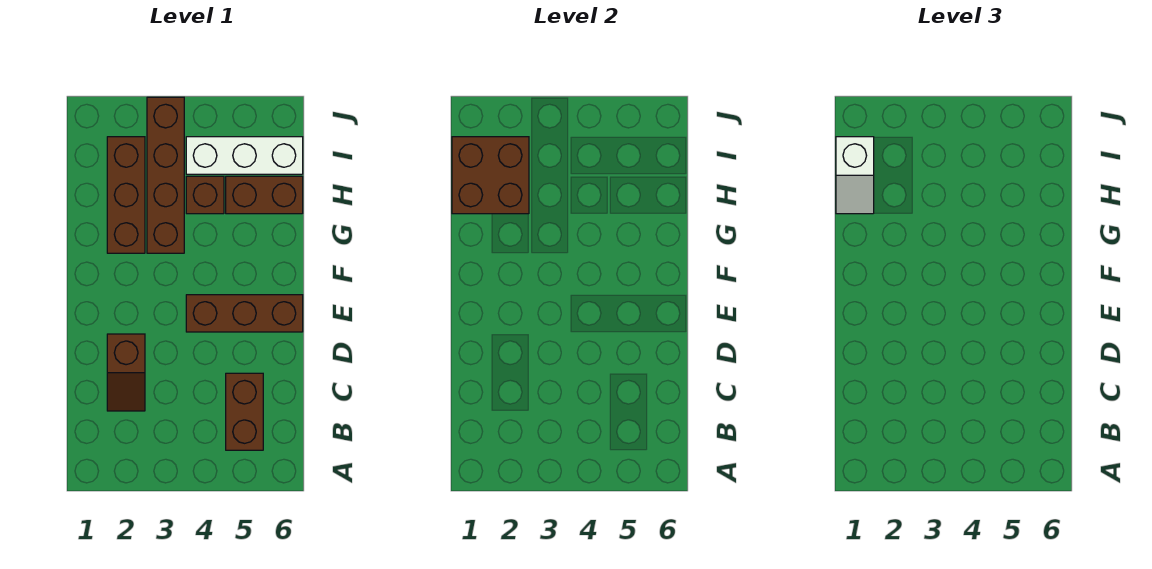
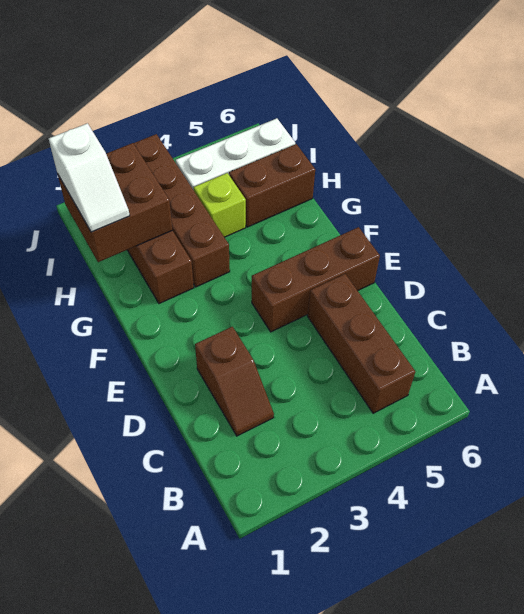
brown 1x2 brick [226,373,263,450] -> brown 1x3 brick [308,274,415,413]
brown 1x1 brick [186,176,224,214] -> lime 1x1 brick [194,173,246,237]

